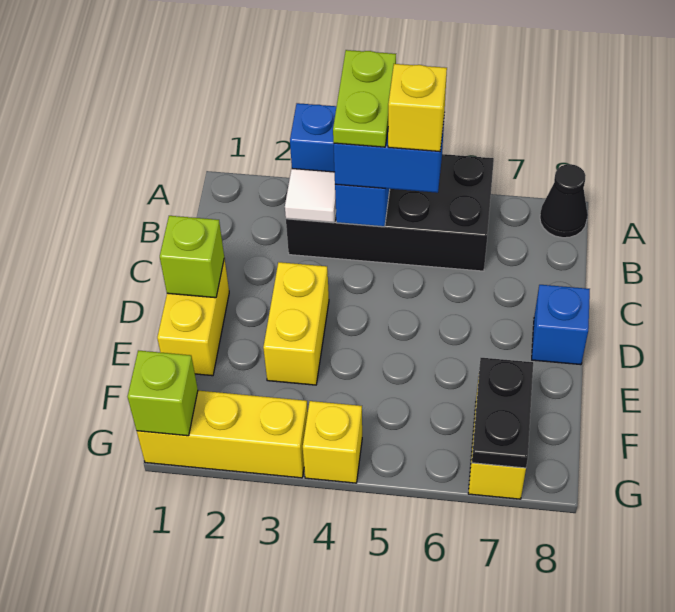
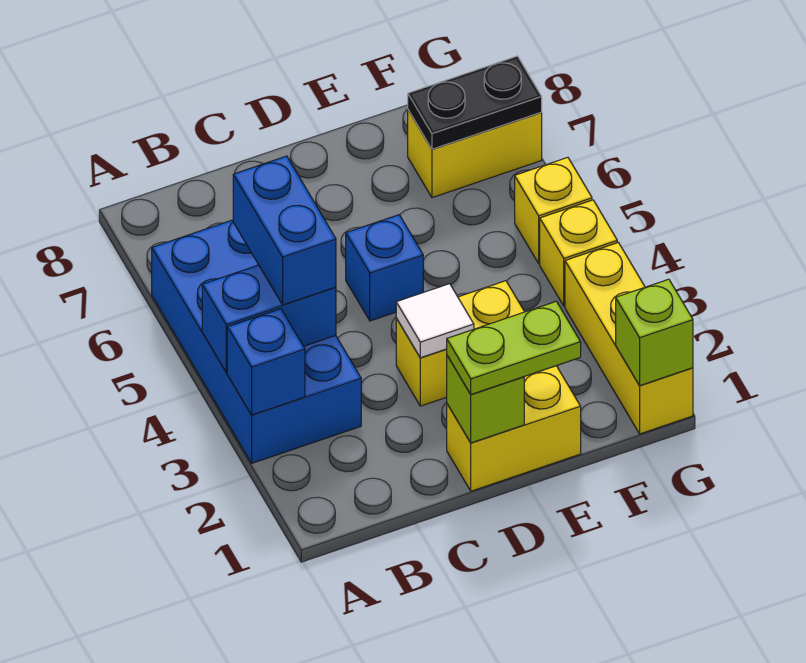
black 2x4 brick [286,154,494,271] -> blue 2x4 brick [152,220,361,463]
lime 1x2 plate [333,50,396,147] -> lime 1x2 plate moved to [447,301,581,394]
black 1x1 cone [540,164,588,238] -> none
white 1x1 tile [285,169,336,223] -> white 1x1 tile moved to [396,284,474,358]
yellow 1x1 brick [388,64,447,152] -> yellow 1x1 brick moved to [515,157,592,264]
blue 1x1 brick [532,285,590,365] -> blue 1x1 brick moved to [346,215,423,321]

